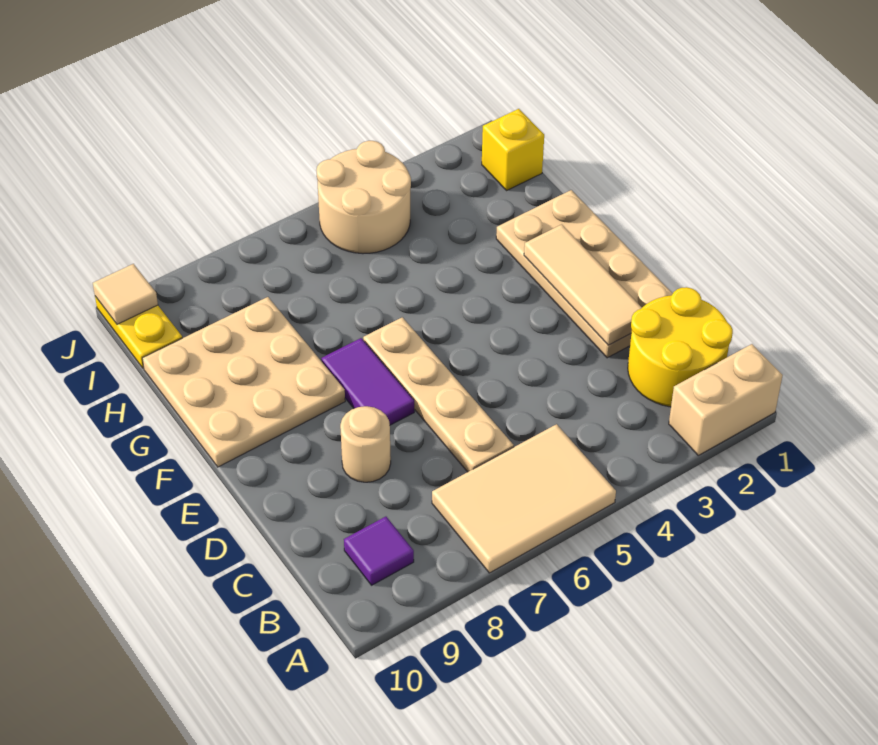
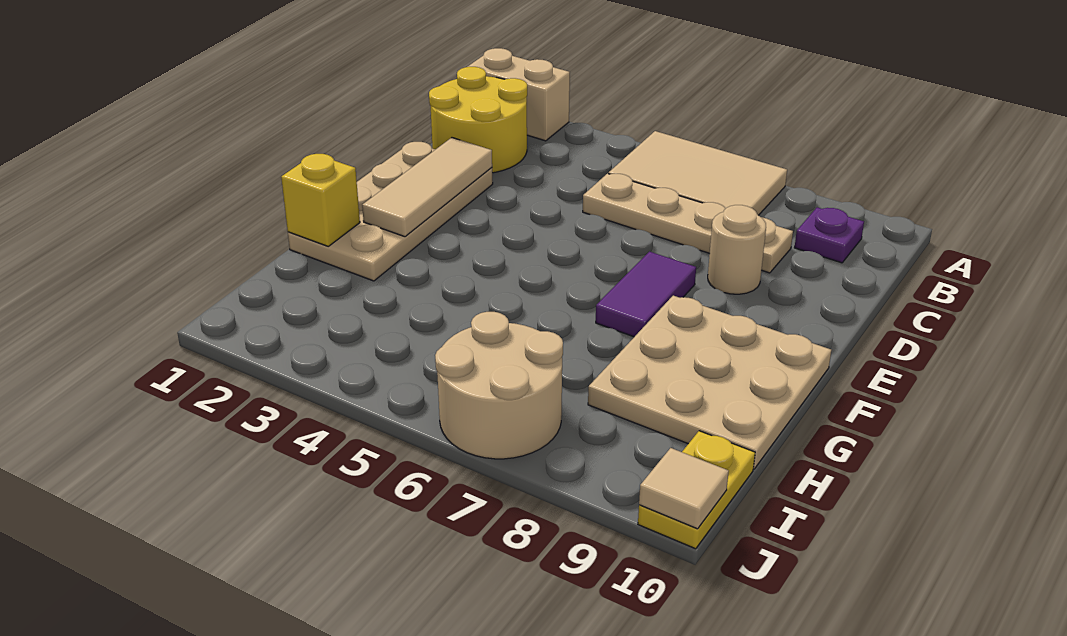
purple 1x1 tile [344,517,414,585] -> purple 1x1 plate [795,207,864,263]
tan 1x4 plate [363,317,514,472] -> tan 1x4 plate turned to [583,174,793,273]
yellow 1x1 brick [482,109,544,190] -> yellow 1x1 brick moved to [281,154,360,246]
tan 2x2 round brick [316,141,411,254] -> tan 2x2 round brick moved to [435,312,563,459]

